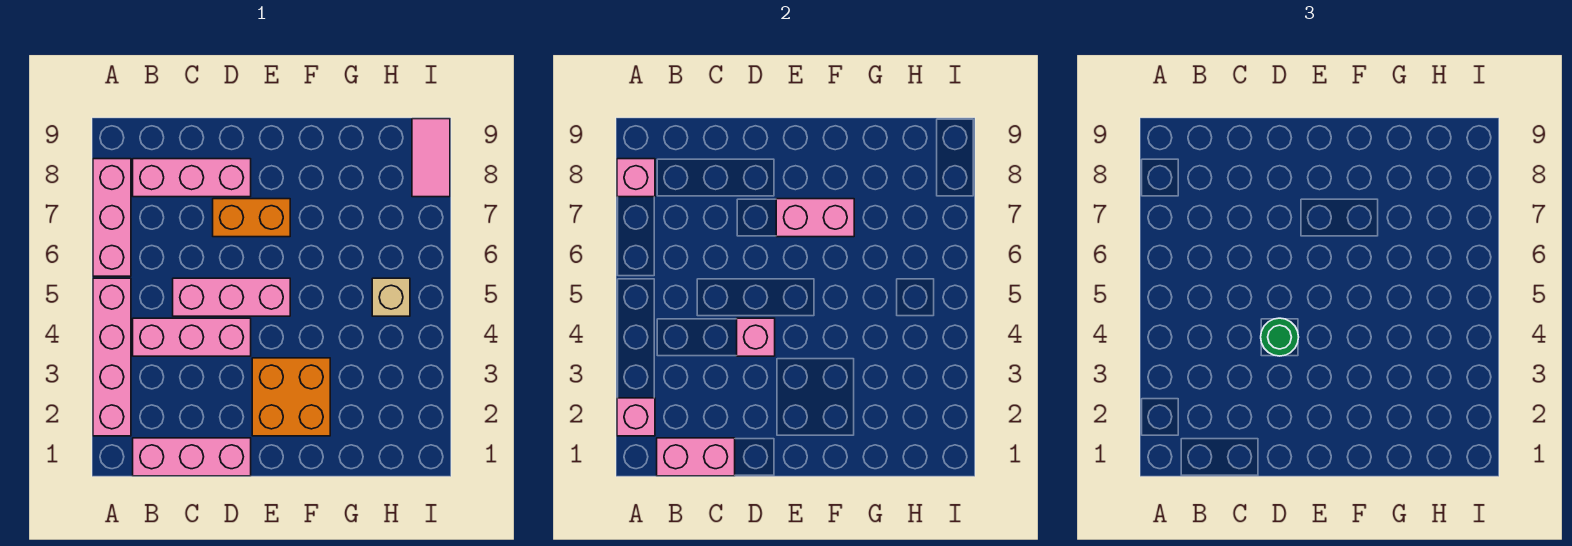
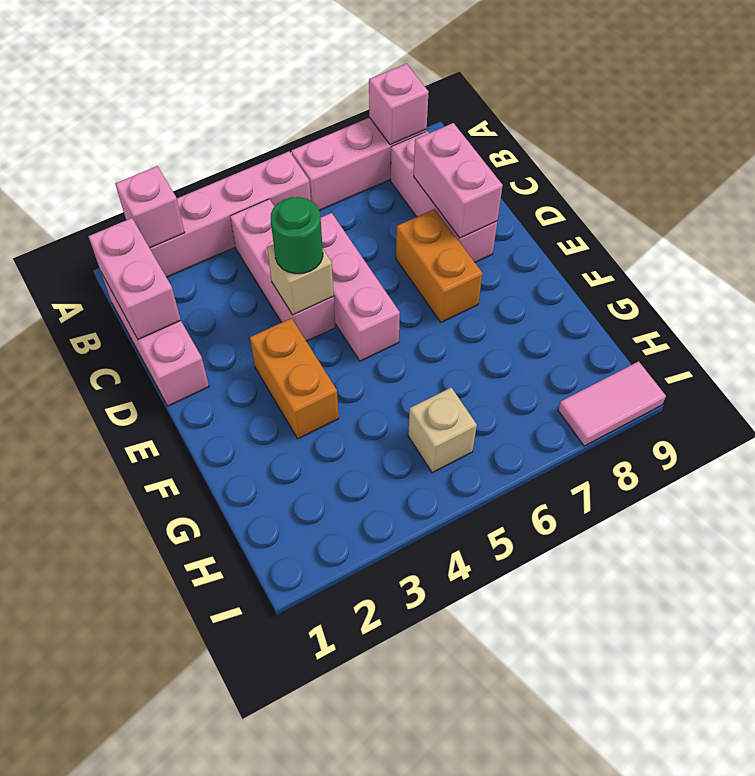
pink 1x1 brick [737,318,775,356] -> tan 1x1 brick [267,244,334,315]
orange 2x2 brick [252,358,330,436] -> orange 1x2 brick [250,318,339,439]
pink 1x2 brick [776,199,854,237] -> pink 1x2 brick moved to [414,123,503,238]

